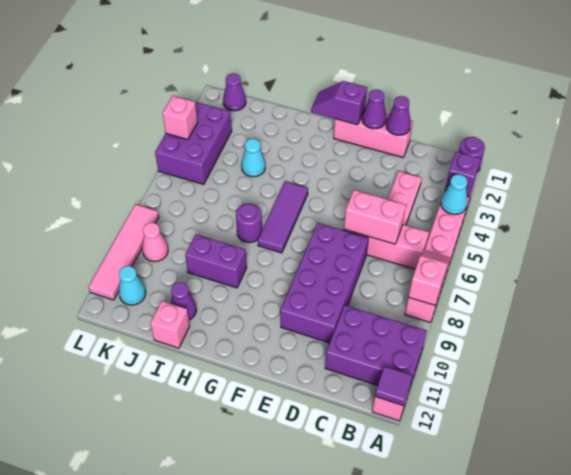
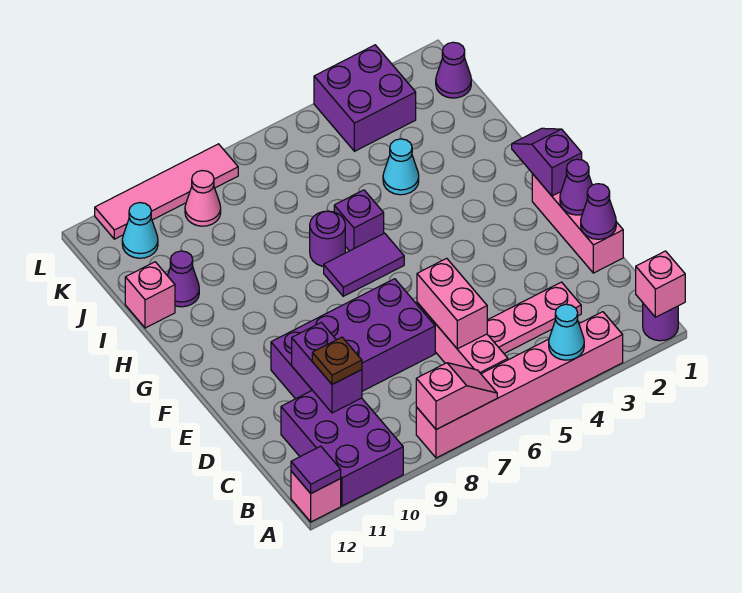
purple 1x1 brick [445,152,481,197] -> purple 1x1 brick moved to [334,190,384,251]
none -> brown 1x1 plate [312,337,362,384]
purple 1x3 tile [258,182,308,253] -> purple 1x2 tile [324,233,404,296]
purple 1x2 brick [185,235,247,288] -> purple 1x2 brick moved to [292,322,362,413]
purple 2x3 brick [155,102,232,184] -> purple 2x2 brick [314,45,416,151]
pink 1x1 brick [163,96,197,140] -> pink 1x1 brick moved to [636,251,685,317]

